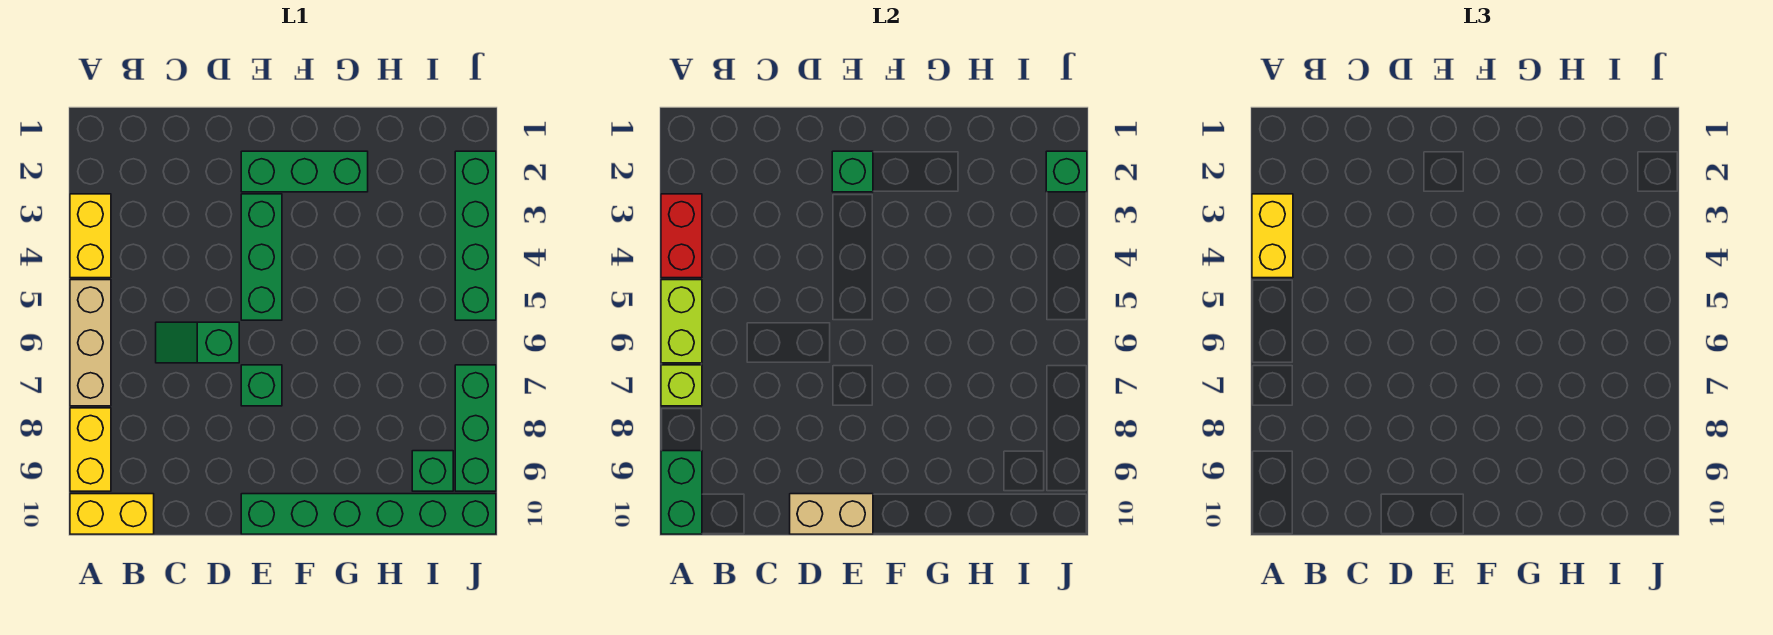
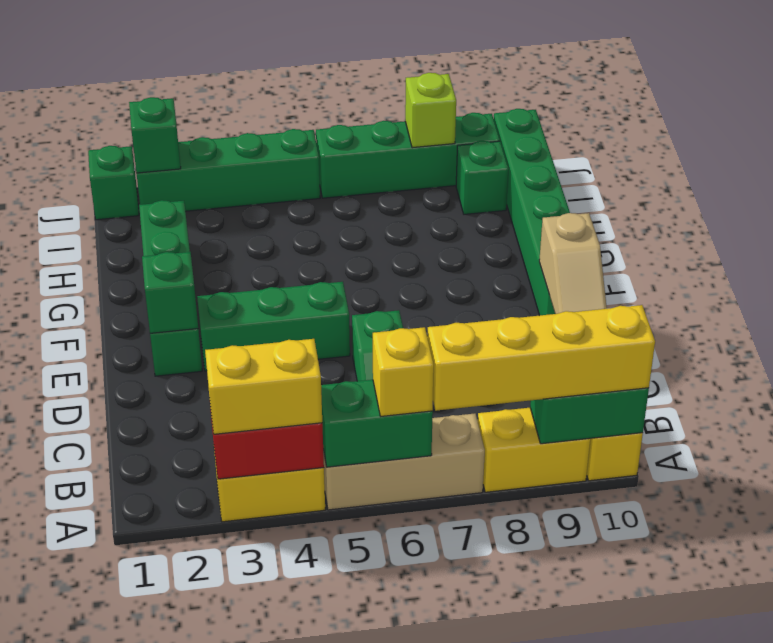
lime 1x2 brick [661,280,702,363] -> green 1x2 brick [321,380,433,467]
none -> yellow 1x1 brick [373,327,434,416]
lime 1x1 brick [661,365,702,406] -> lime 1x1 brick moved to [405,73,456,148]
none -> yellow 1x4 brick [427,305,655,411]
tan 1x2 brick [790,494,873,534] -> tan 1x2 slope [539,213,607,314]
green 1x3 brick [241,151,368,192] -> green 1x4 brick [139,200,202,376]
green 1x1 brick [241,365,282,406] -> green 1x1 brick moved to [88,146,139,220]
green 1x3 brick [455,365,496,491] -> green 1x4 brick [316,113,500,198]

